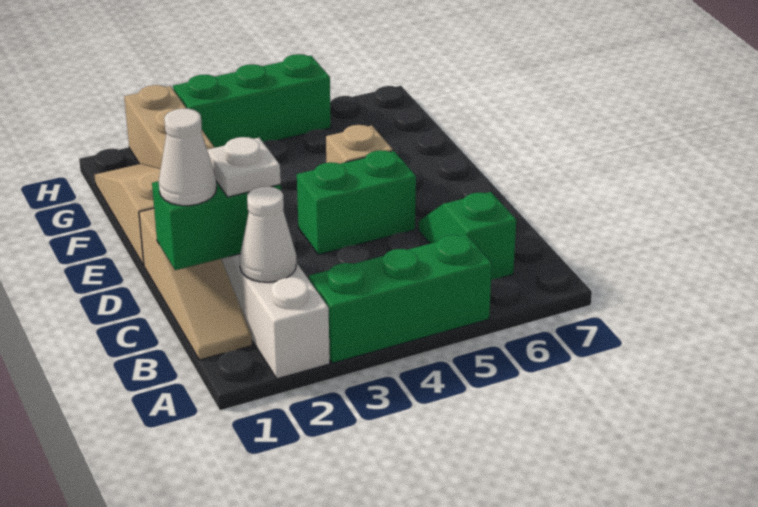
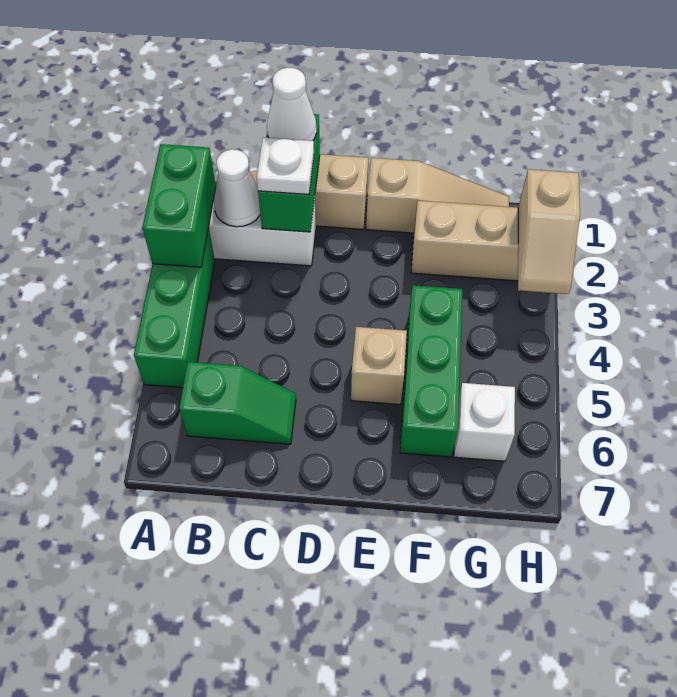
green 1x2 brick [297,150,416,255] -> green 1x2 brick moved to [142,144,216,267]
none -> white 1x1 brick [454,383,515,461]
none -> tan 1x2 slope [518,169,580,294]
green 1x3 brick [173,54,331,148] -> green 1x3 brick moved to [400,285,462,457]

